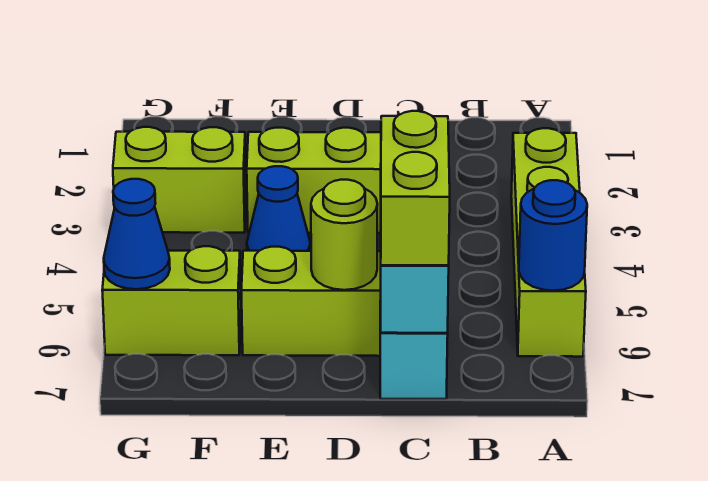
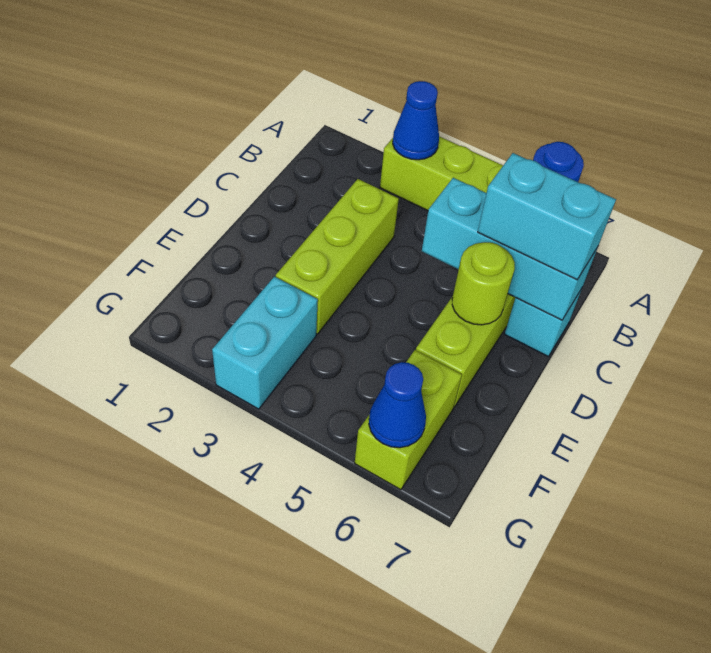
lime 1x2 brick [381,111,450,265] -> cyan 1x2 brick [478,153,616,280]
blue 1x1 cone [247,166,310,251] -> blue 1x1 cone moved to [393,81,439,160]
lime 1x2 brick [113,127,246,233] -> cyan 1x2 brick [212,277,318,409]

